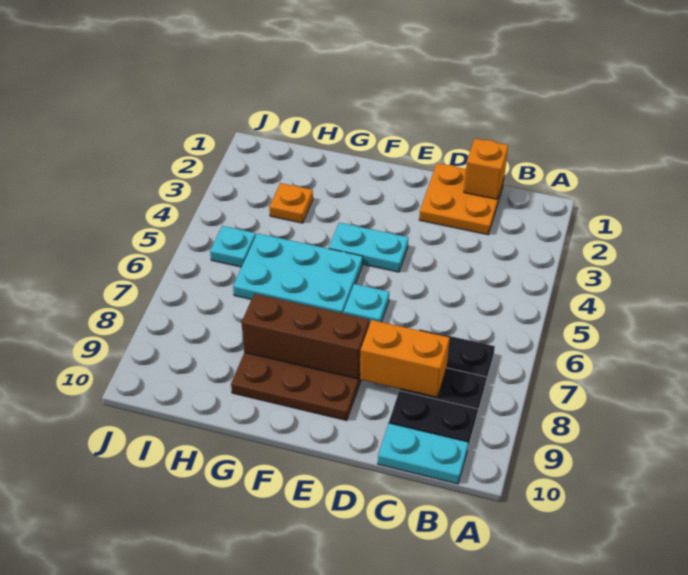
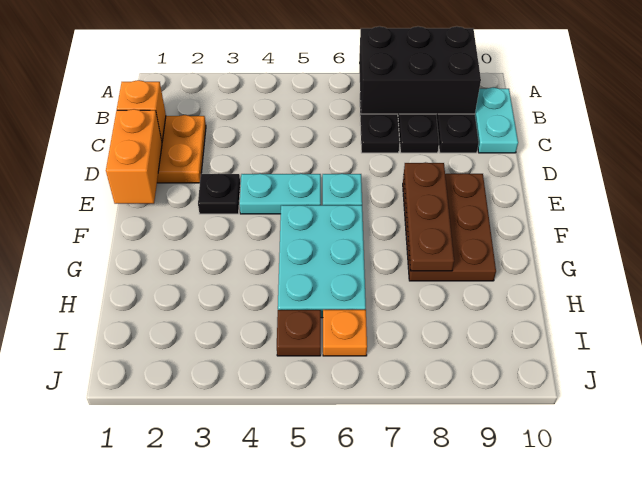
none -> black 2x3 brick [359,26,481,114]
orange 1x2 brick [360,320,450,397] -> orange 1x2 brick moved to [106,109,162,204]
none -> black 1x1 plate [198,174,240,214]
cyan 1x2 plate [329,223,408,272] -> cyan 1x2 plate turned to [239,174,321,214]
brown 1x3 brick [242,294,369,379] -> brown 1x3 plate [404,162,454,271]
orange 1x1 plate [269,183,313,223] -> orange 1x1 plate moved to [323,310,367,356]
cyan 1x1 plate [210,226,256,267] -> brown 1x1 plate [277,310,321,356]

